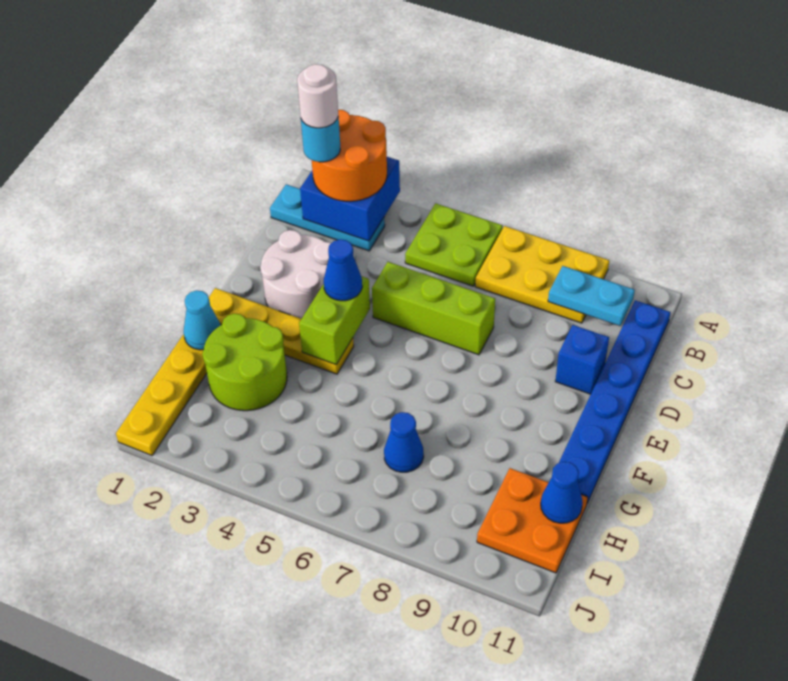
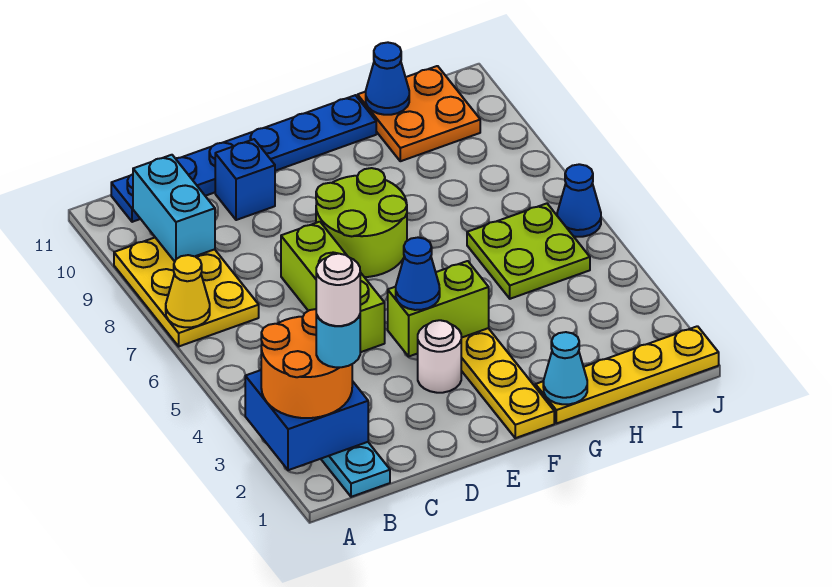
lime 2x2 plate [405,203,503,286] -> lime 2x2 plate moved to [467,204,590,299]
none -> yellow 1x1 cone [166,255,210,327]
cyan 1x2 plate [548,266,635,326] -> cyan 1x2 brick [133,155,215,262]
white 2x2 round brick [260,230,331,319] -> white 1x1 round brick [418,320,461,393]
lime 2x2 round brick [202,314,287,411] -> lime 2x2 round brick moved to [316,168,407,277]
blue 1x1 cone [384,412,424,472] -> blue 1x1 cone moved to [557,164,601,237]

